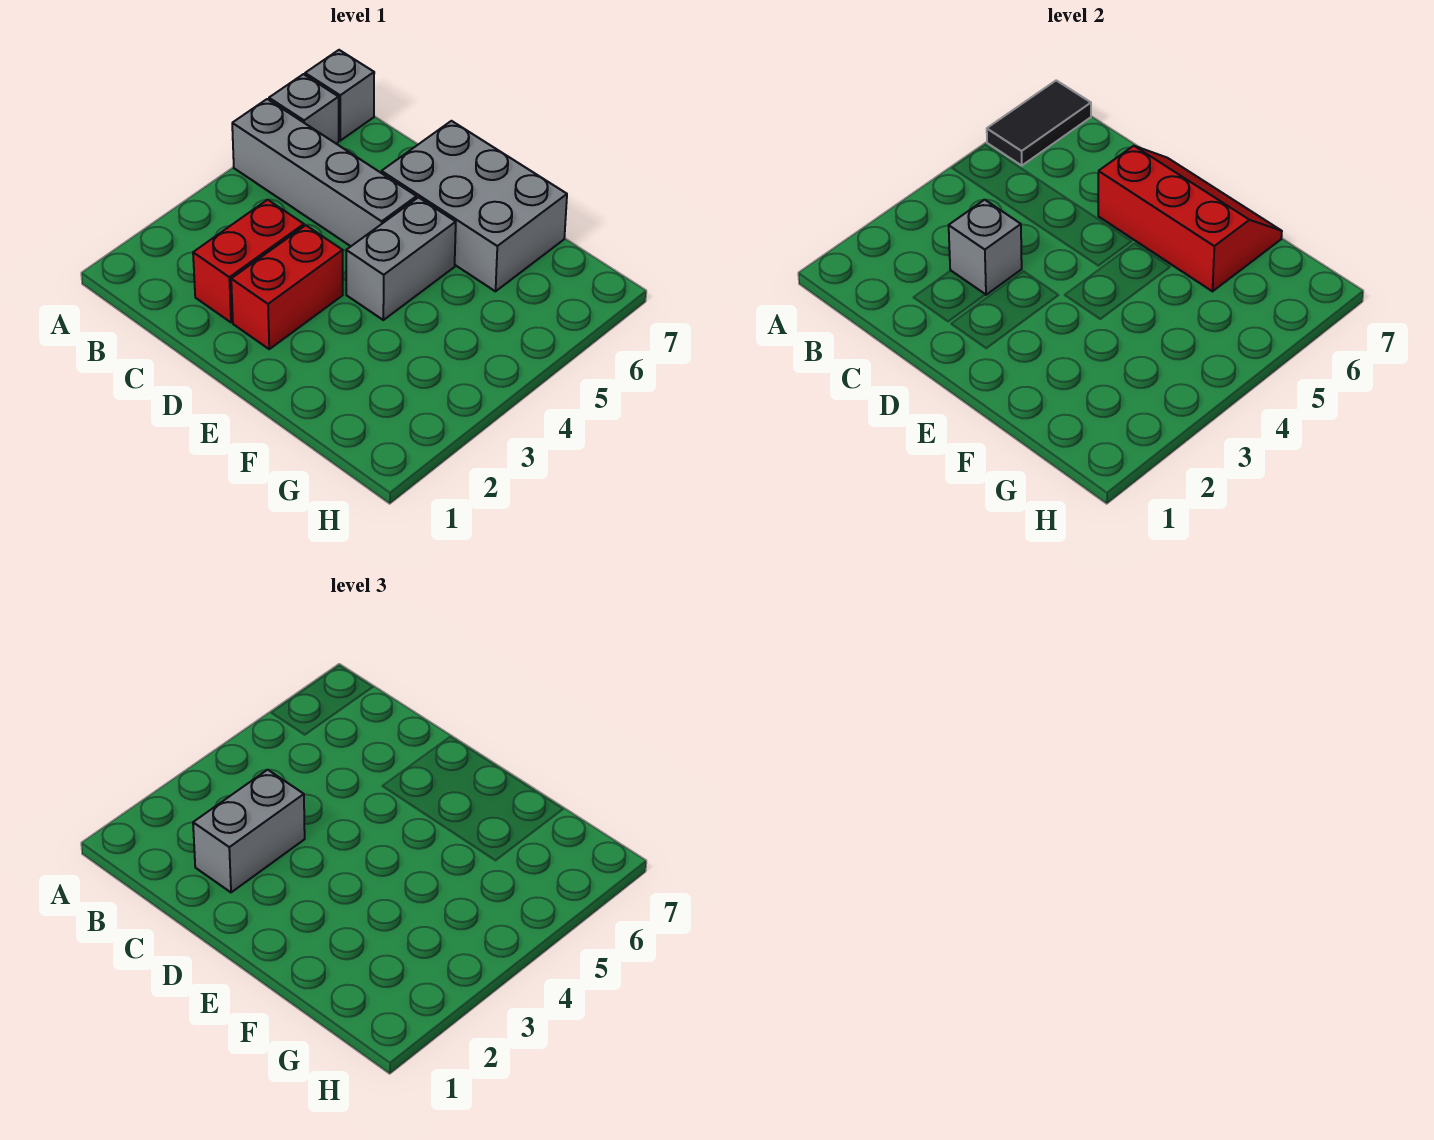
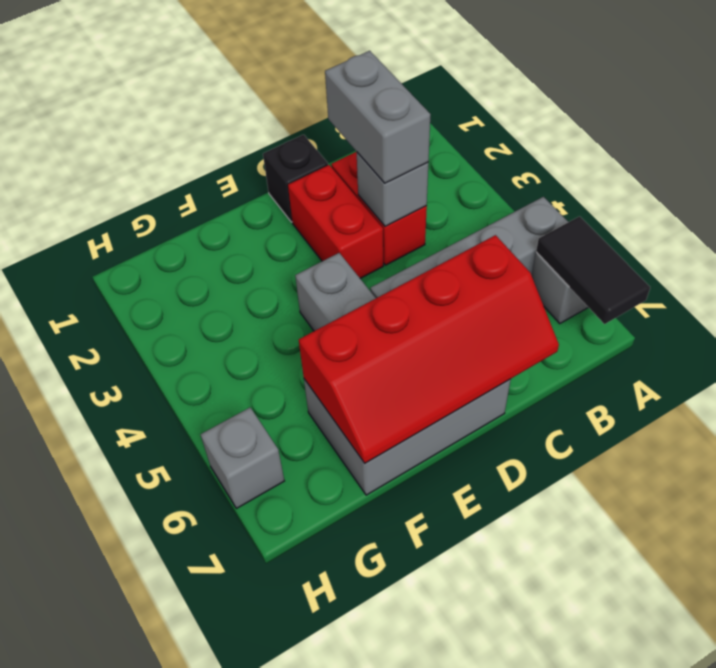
grey 1x1 brick [305,50,374,141] -> grey 1x1 brick moved to [200,408,284,508]
none -> black 1x1 brick [263,135,328,222]
red 2x3 slope [1098,146,1282,291] -> red 2x4 slope [299,235,559,463]

